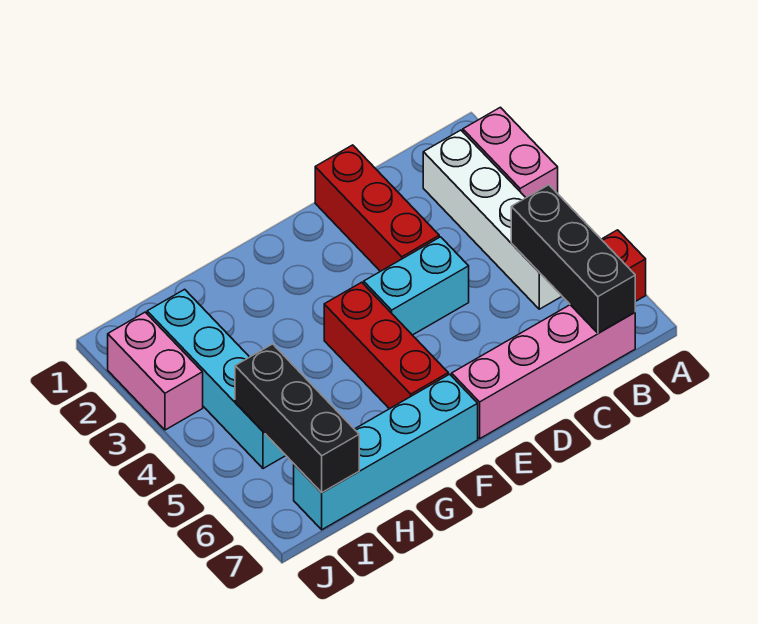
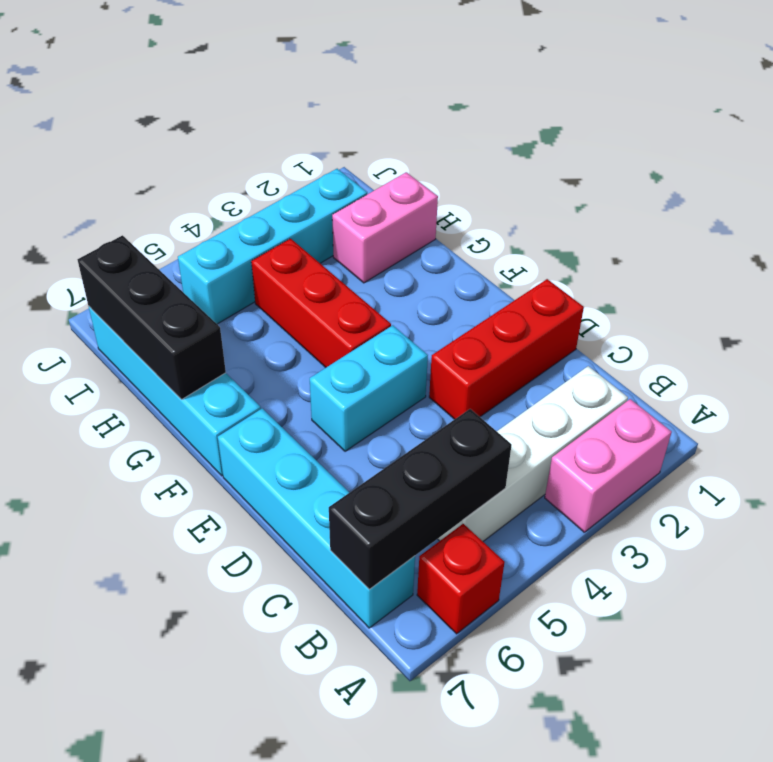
pink 1x4 brick [452,305,635,439] -> cyan 1x4 brick [218,408,415,628]
cyan 1x2 brick [364,237,469,335] -> cyan 1x2 brick turned to [310,325,428,451]
red 1x3 brick [324,282,448,409] -> red 1x3 brick turned to [251,239,391,367]
black 1x3 brick [235,344,359,493] -> black 1x3 brick turned to [78,235,226,400]
pink 1x2 brick [108,312,203,430] -> pink 1x2 brick moved to [332,172,438,283]

